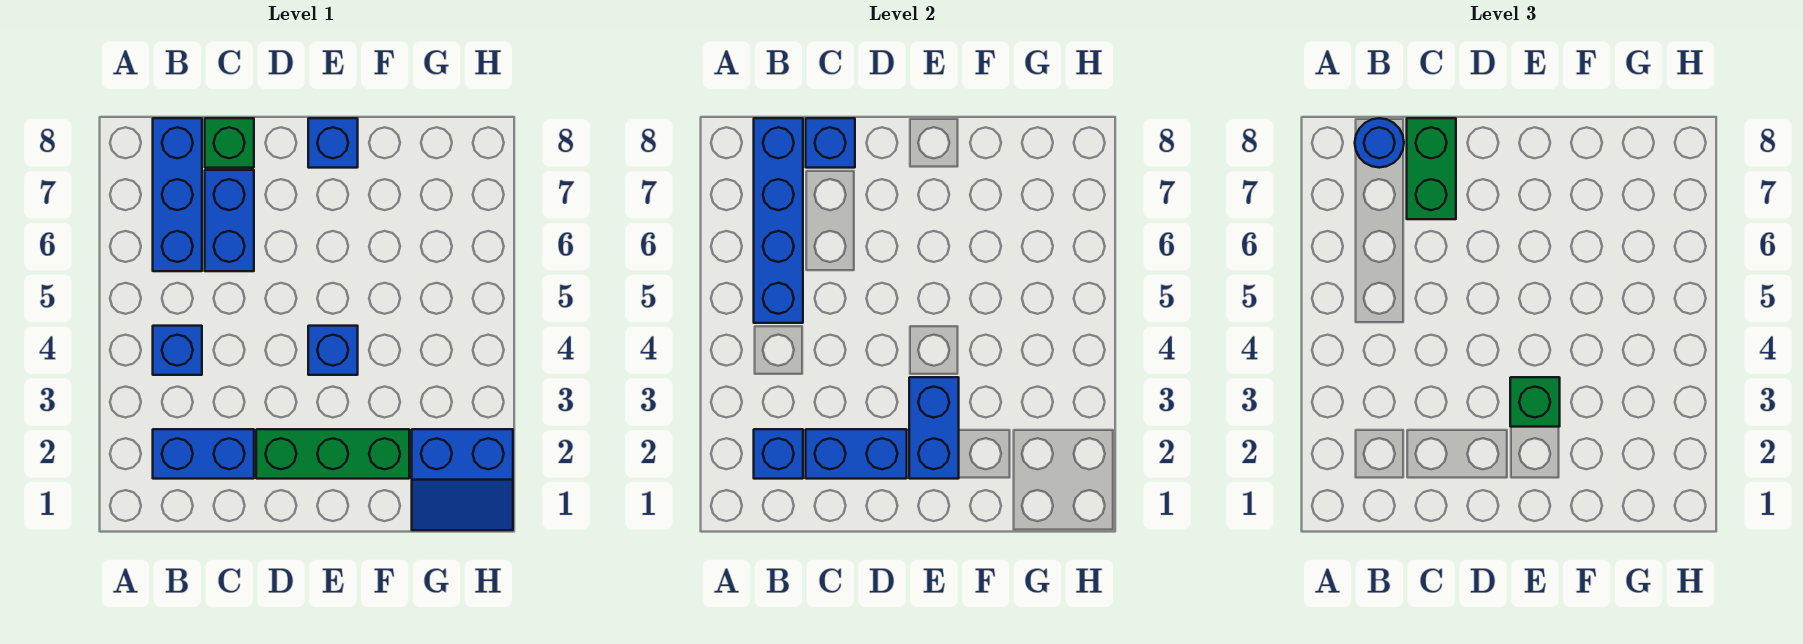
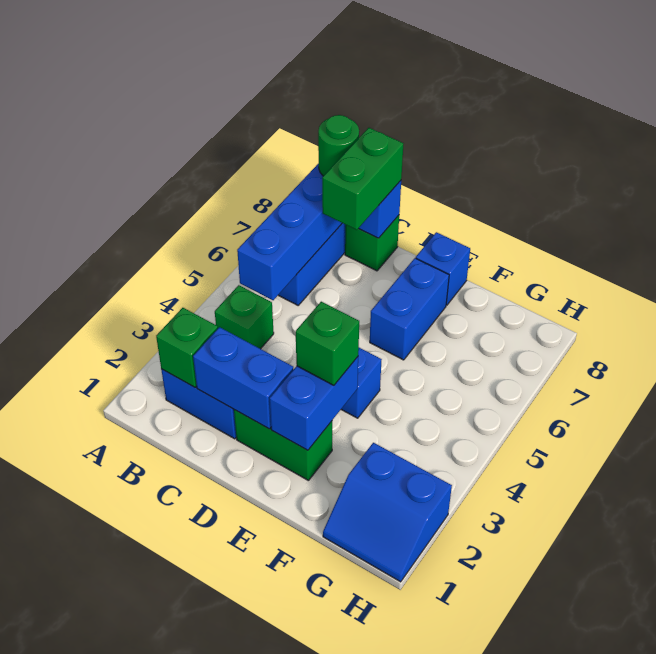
blue 1x1 brick [754,429,803,479] -> green 1x1 brick [156,308,218,387]
blue 1x1 brick [153,326,202,375] -> green 1x1 brick [215,285,274,349]
blue 1x1 round brick [1355,118,1404,168] -> green 1x1 round brick [318,115,359,176]
blue 1x2 brick [205,170,254,271] -> blue 1x2 brick moved to [370,258,449,360]
green 1x3 brick [256,429,409,479] -> green 1x2 brick [234,410,332,481]

